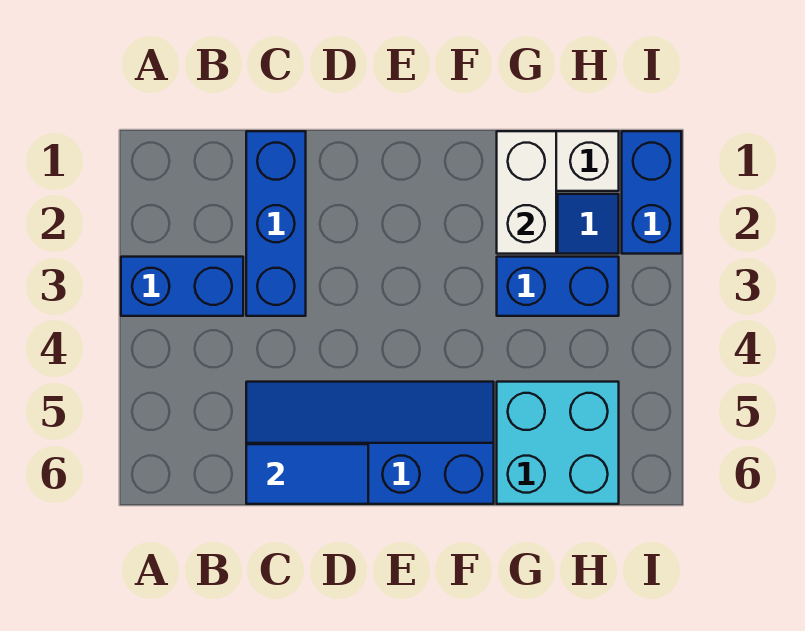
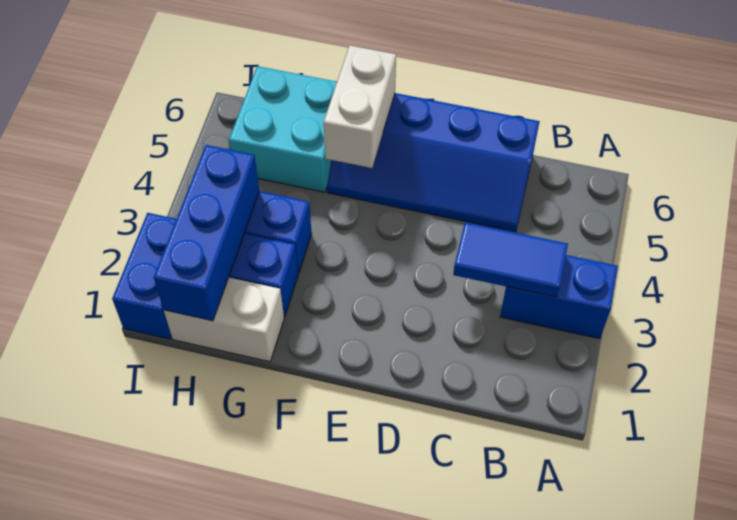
blue 1x3 brick [246,131,306,316] -> blue 1x3 brick moved to [154,145,259,321]
blue 1x2 tile [246,444,368,504] -> blue 1x2 tile moved to [453,222,568,297]
white 1x2 brick [497,131,556,254] -> white 1x2 brick moved to [324,45,396,168]

